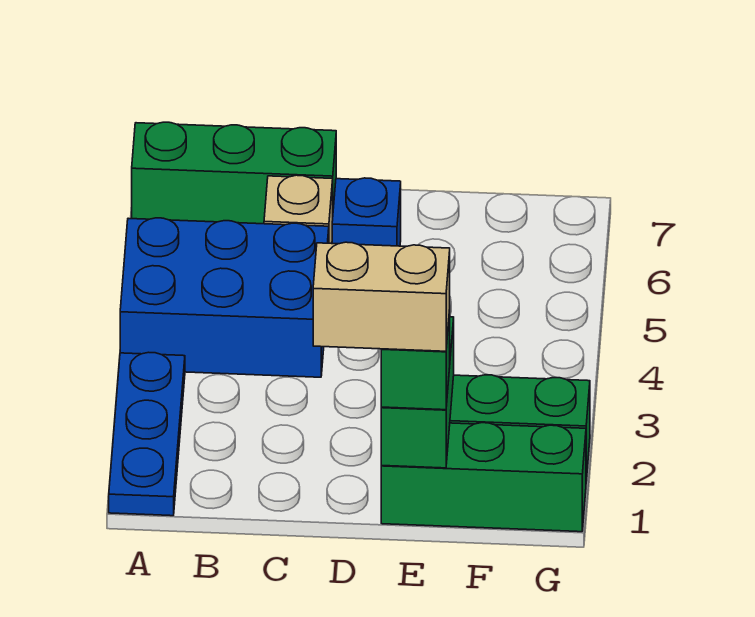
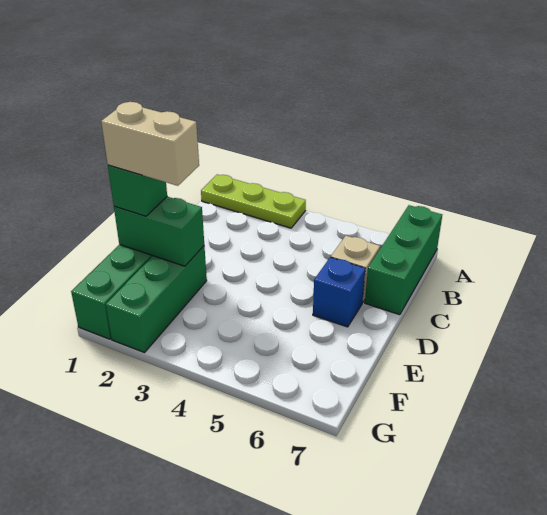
blue 1x3 plate [109,352,185,516] -> lime 1x3 plate [201,174,306,228]
blue 2x3 brick [120,218,329,377] -> none
tan 1x2 brick [313,242,450,351] -> tan 1x2 brick turned to [101,102,199,186]

